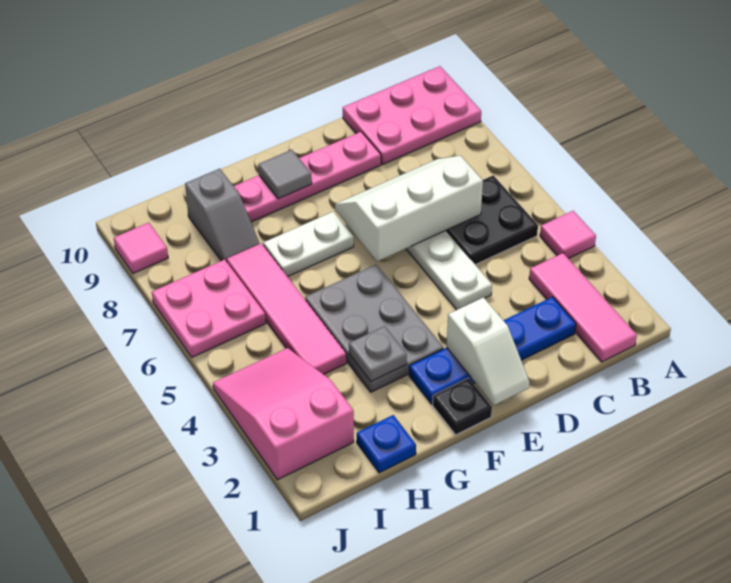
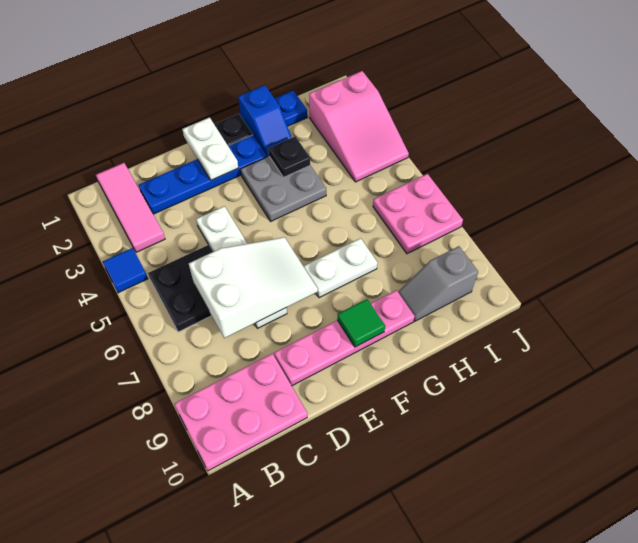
pink 1x1 tile [540,211,596,259] -> blue 1x1 tile [103,248,148,293]
white 2x3 slope [335,156,483,262] -> white 2x3 slope turned to [189,237,318,338]
white 1x2 slope [447,297,530,405] -> white 1x2 plate [182,118,238,180]
grey 2x3 plate [305,265,444,392] -> grey 2x2 plate [241,156,326,221]
grey 1x1 tile [258,150,312,199] -> green 1x1 tile [337,299,385,347]
none -> blue 1x2 slope [238,85,292,157]
grey 1x1 plate [349,326,407,381] -> black 1x1 plate [269,136,310,177]
pink 1x4 tile [227,243,346,375] -> none
grey 1x2 slope [185,169,260,261] -> grey 1x2 slope turned to [398,246,478,321]
pink 1x1 tile [114,223,168,273] -> none

